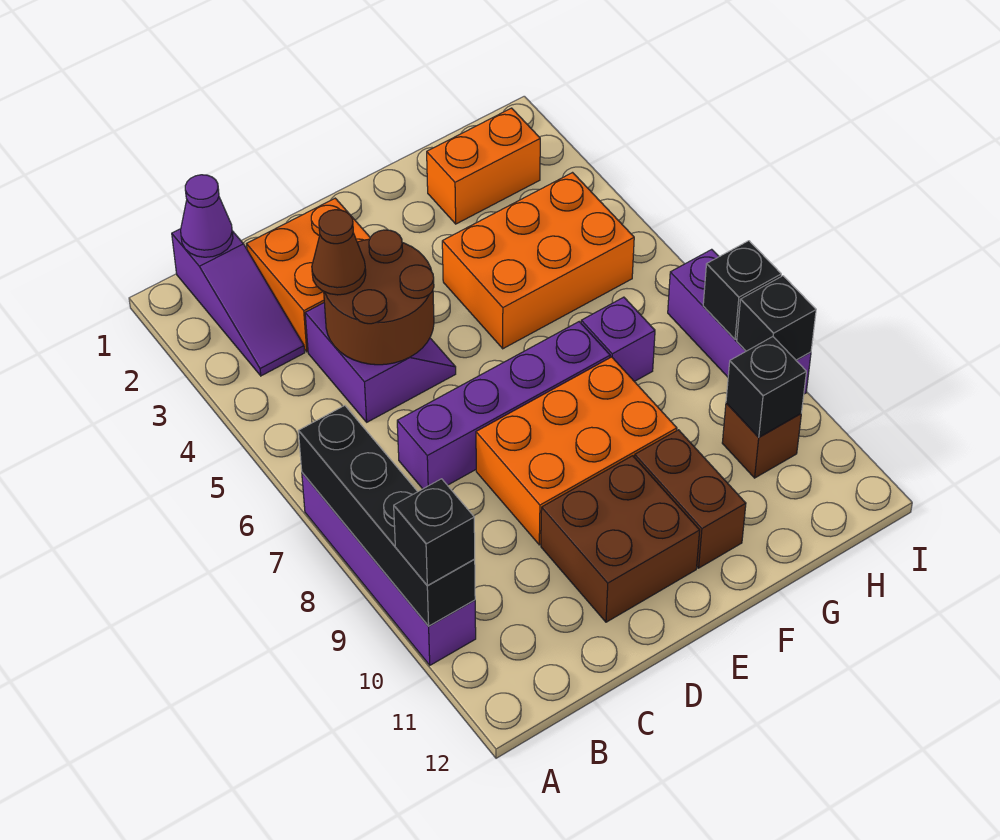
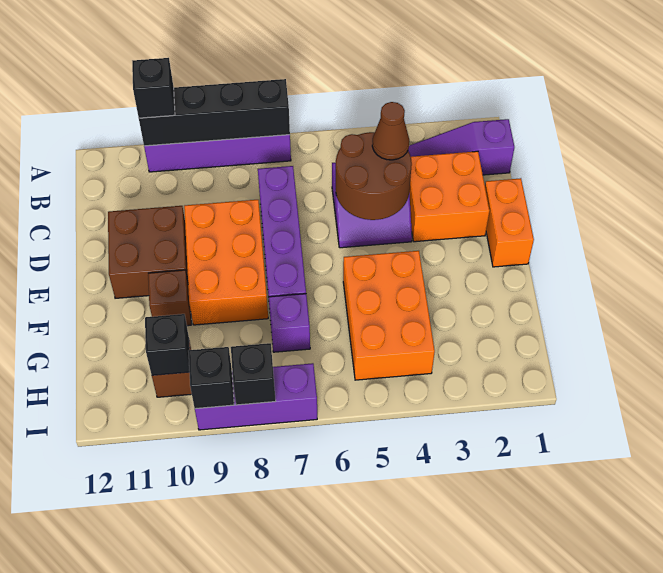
purple 1x1 cone [181,175,233,257] -> none
brown 1x2 brick [635,430,746,568] -> brown 1x1 brick [148,270,191,326]
orange 1x2 brick [427,108,540,224] -> orange 1x2 brick moved to [485,178,534,267]

